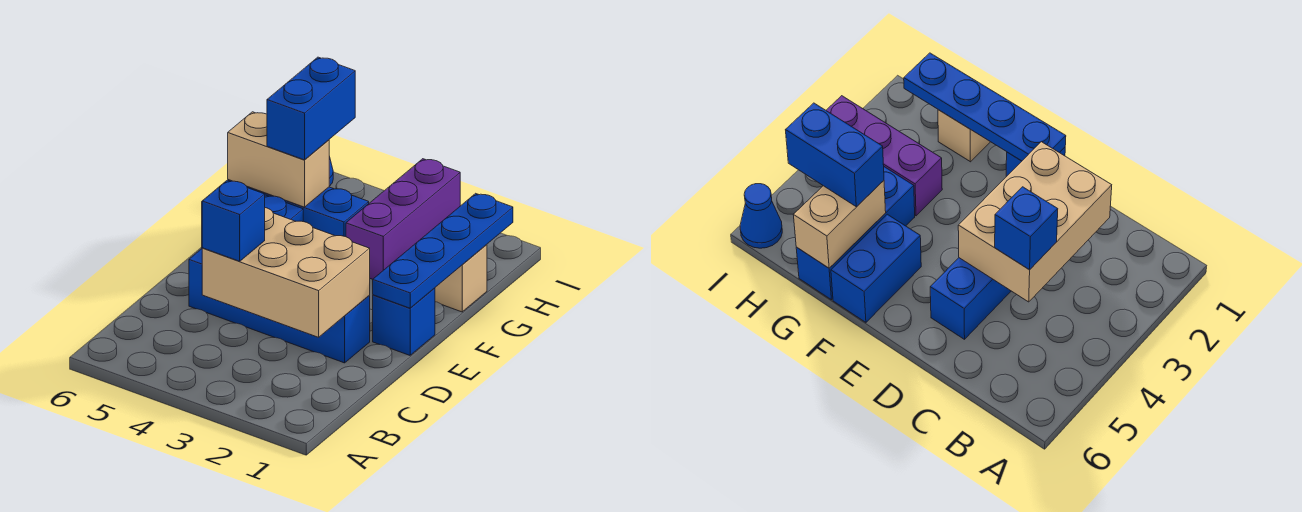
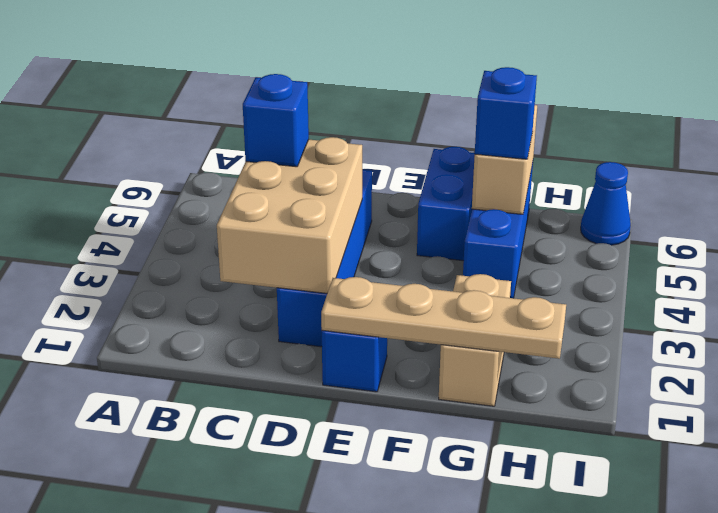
blue 1x4 plate [373,193,513,308] -> tan 1x4 plate [321,277,566,359]
tan 1x1 brick [435,245,487,312] -> tan 1x2 brick [439,274,511,406]
purple 1x3 brick [346,159,460,279] -> none
blue 1x2 brick [267,57,355,160] -> blue 1x1 brick [475,67,537,159]

